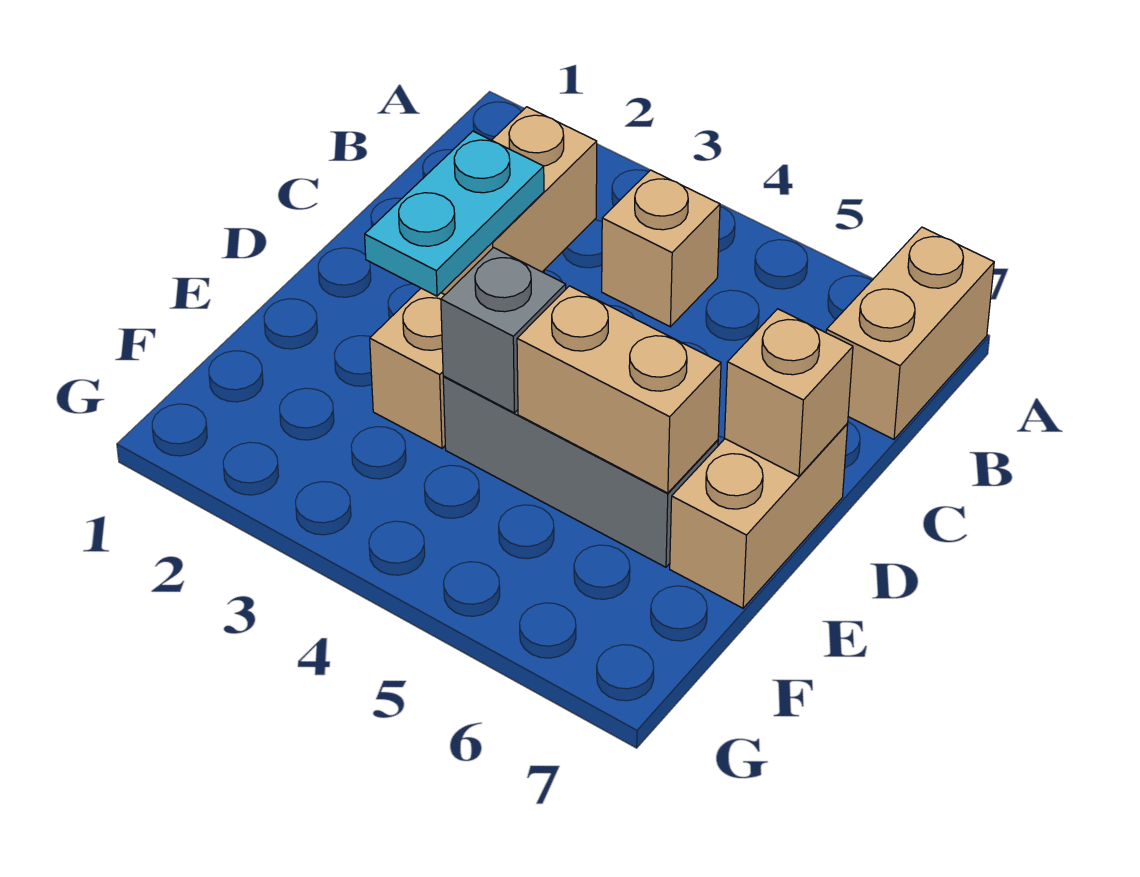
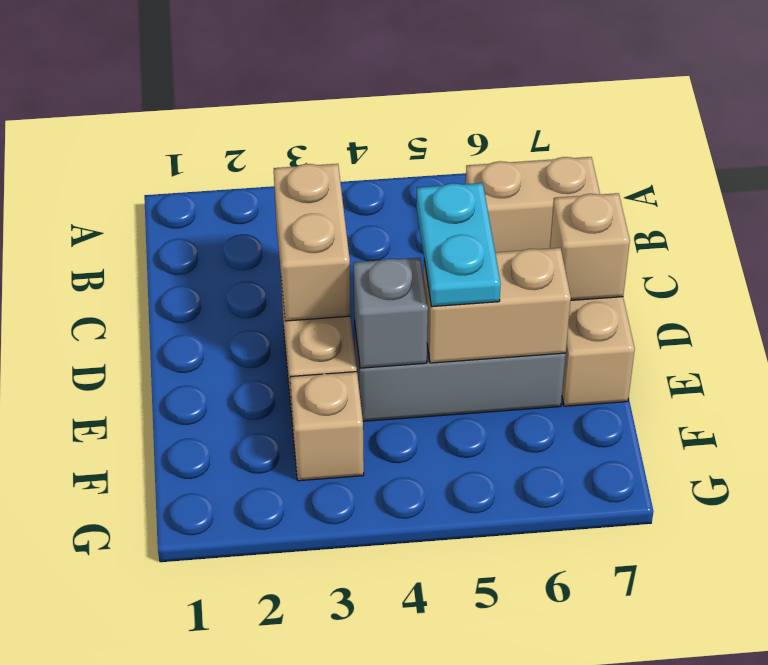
tan 1x2 brick [826,227,994,439] -> tan 1x2 brick turned to [466,157,600,252]
tan 1x1 brick [602,170,720,327] -> tan 1x1 brick moved to [290,372,364,481]
cyan 1x2 plate [365,131,544,296] -> cyan 1x2 plate moved to [416,183,501,307]

